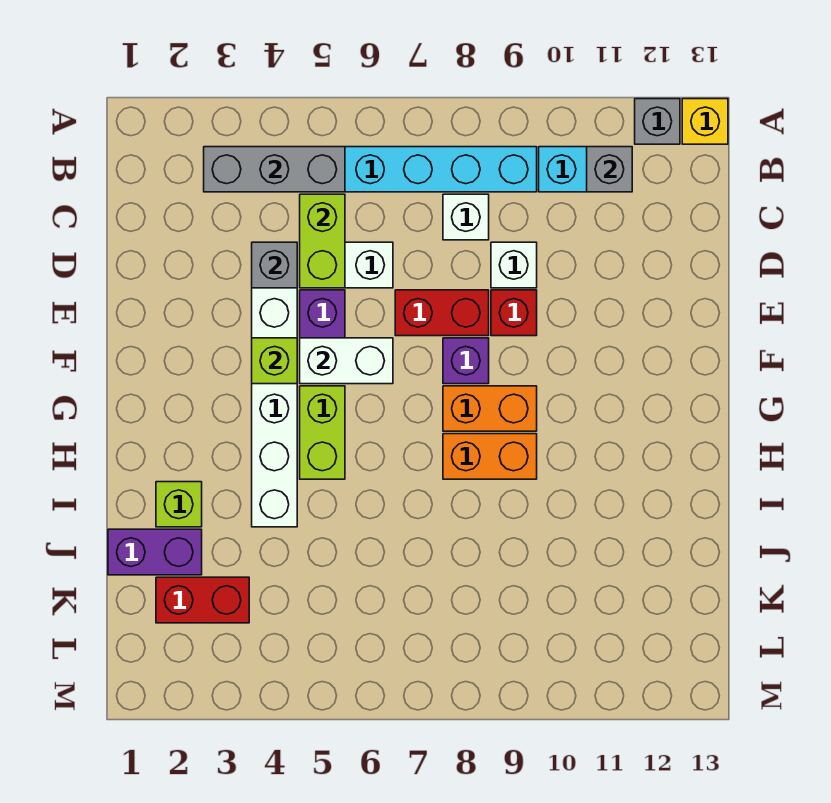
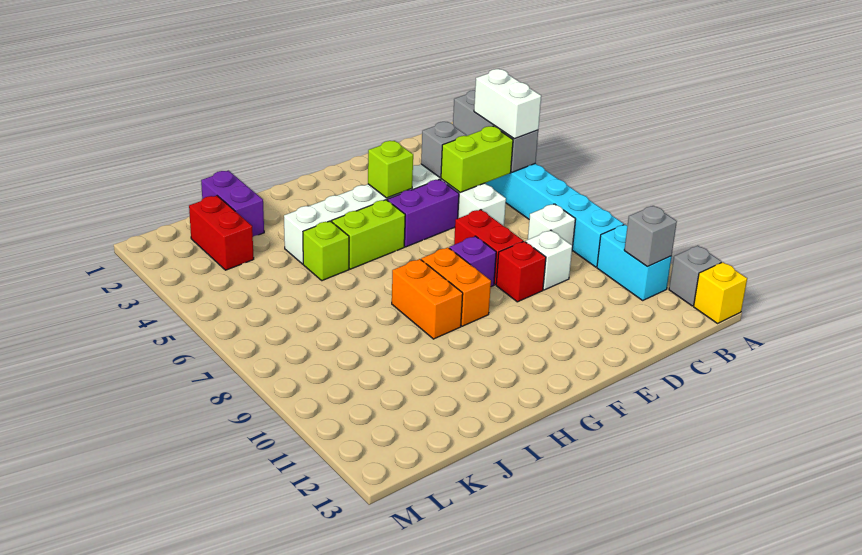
white 1x2 brick [300,338,393,384] -> white 1x2 brick moved to [474,69,541,139]
lime 1x1 brick [156,482,202,527] -> lime 1x1 brick moved to [303,221,349,281]

